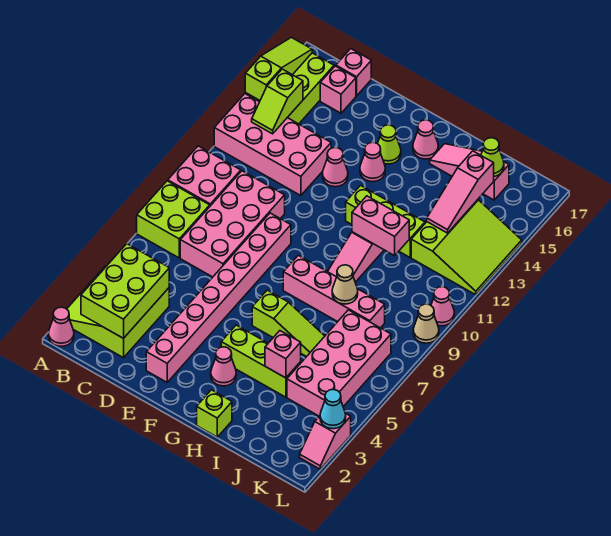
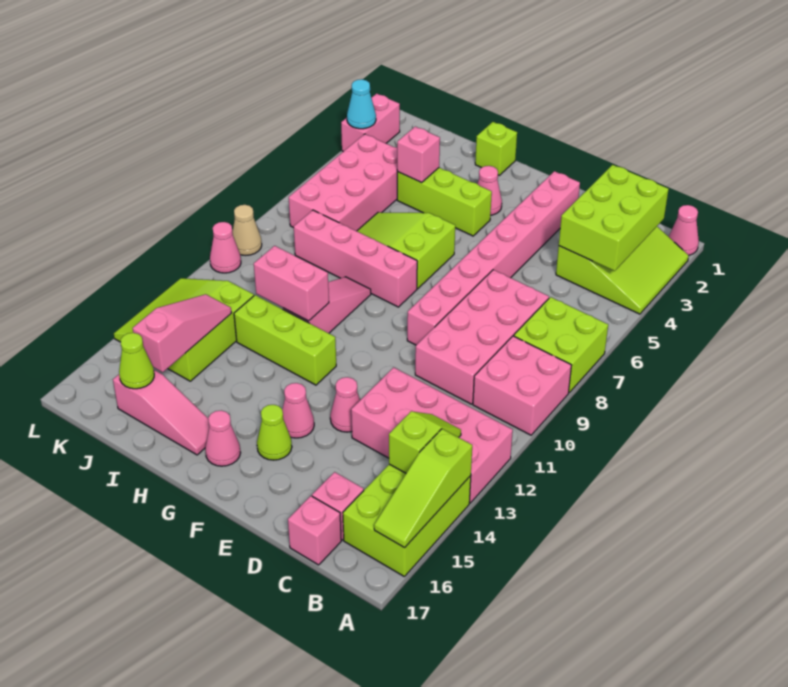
lime 1x3 slope [252,290,325,357] -> lime 2x3 slope [357,212,455,289]
tan 1x1 cone [332,265,358,304] -> none
pink 1x2 slope [300,413,351,469] -> pink 1x2 brick [341,94,400,151]

